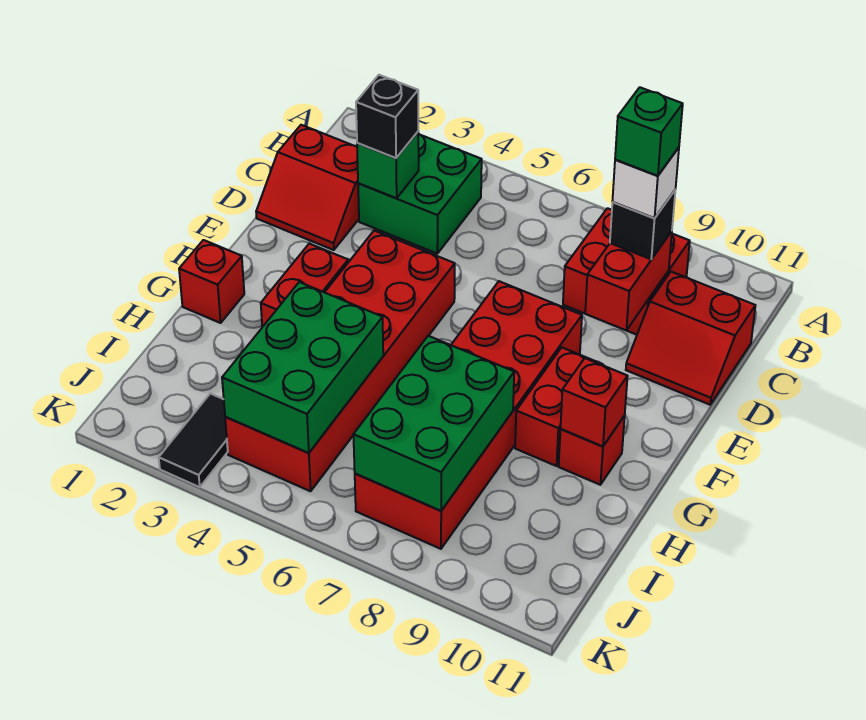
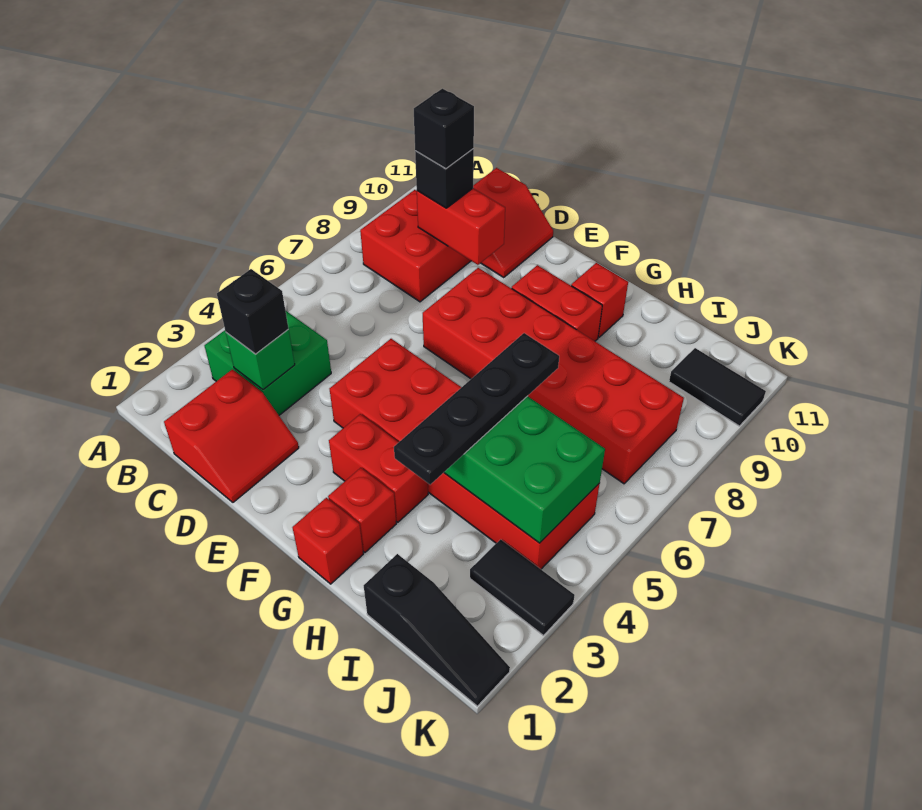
white 1x1 brick [612,148,679,218] -> black 1x1 brick [414,89,474,169]
green 1x1 brick [615,87,683,176] -> none
red 1x1 brick [561,358,628,447] -> red 1x1 brick moved to [328,468,396,553]
none -> black 1x4 plate [394,333,559,485]
green 2x3 brick [353,336,514,511] -> none
none -> black 1x3 slope [364,554,510,706]
none -> black 1x2 tile [669,348,766,426]

